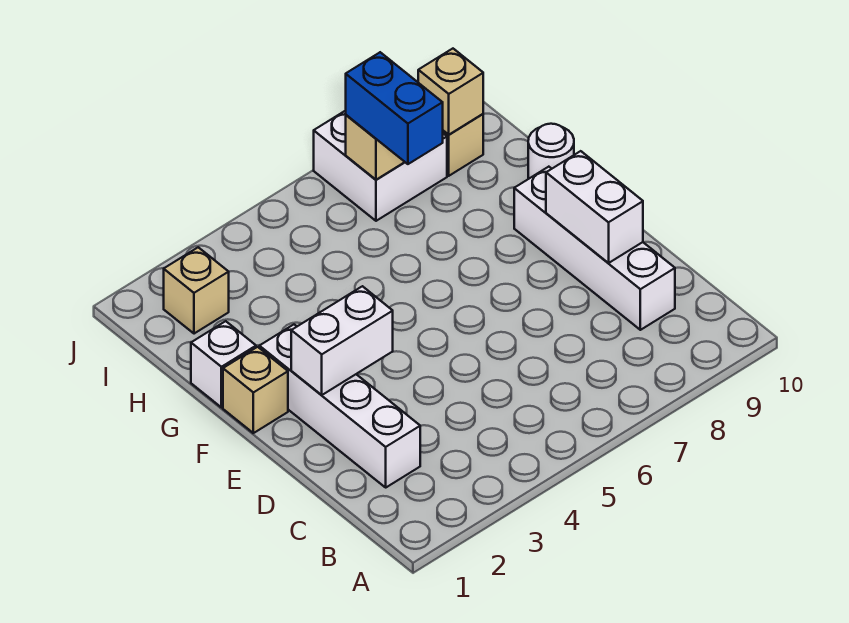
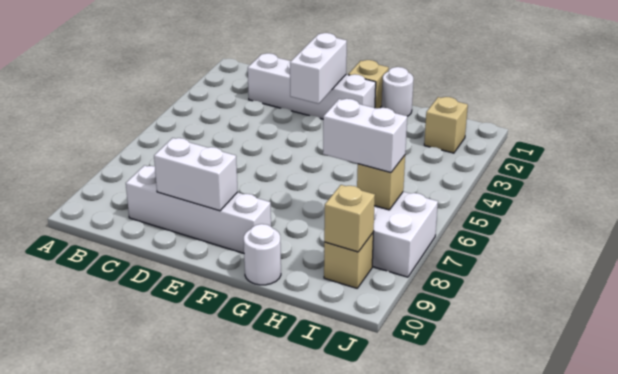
white 1x1 brick [191,321,256,408] -> white 1x1 round brick [382,67,413,116]
blue 1x2 brick [346,52,443,164] -> white 1x2 brick [323,99,407,172]

